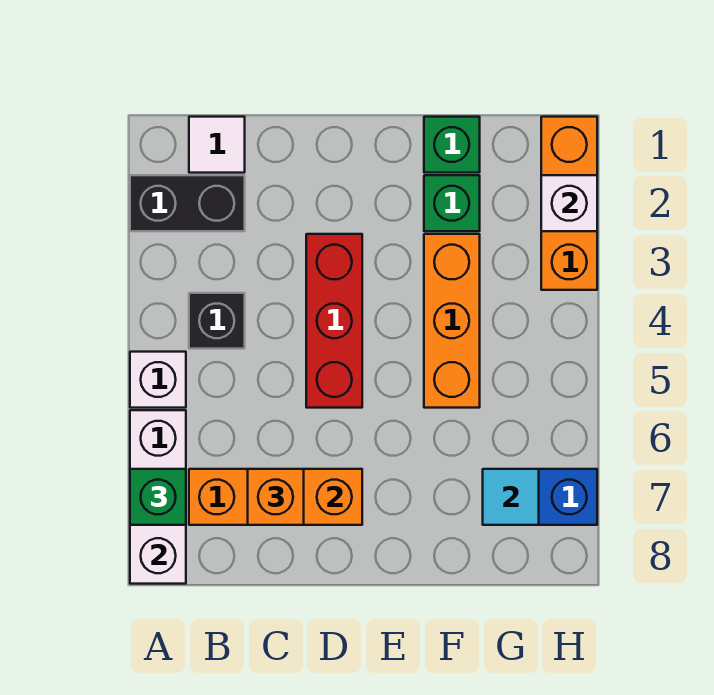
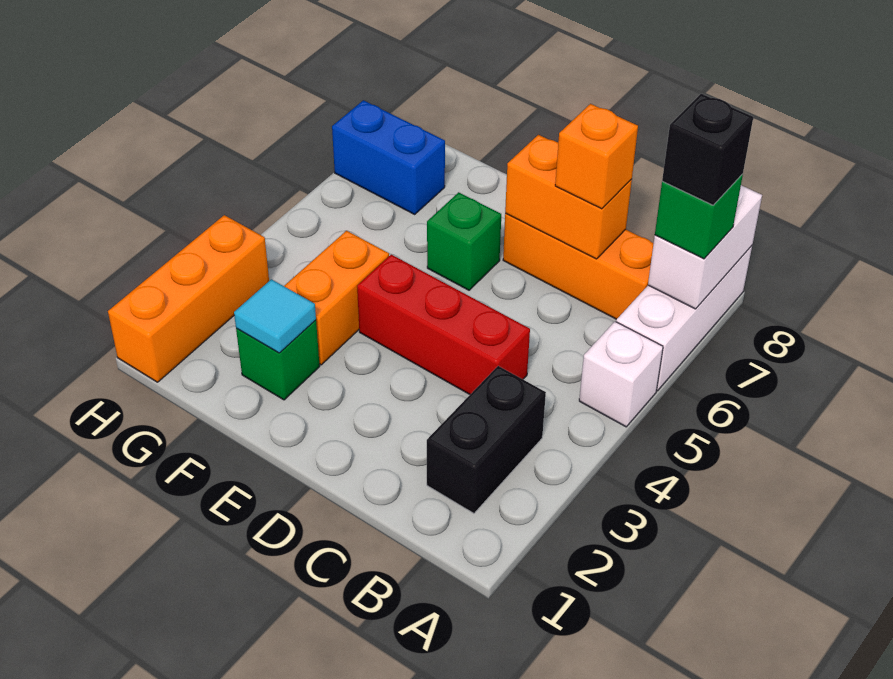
black 1x2 brick [130,175,245,231] -> black 1x2 brick turned to [427,366,546,513]
white 1x1 tile [189,117,245,173] -> none
black 1x1 brick [189,293,245,349] -> black 1x1 brick moved to [662,94,753,205]
red 1x3 brick [306,234,362,408] -> red 1x3 brick turned to [357,255,530,394]
green 1x1 brick [424,117,480,173] -> green 1x1 brick moved to [427,192,501,290]
orange 1x3 brick [424,234,480,408] -> orange 1x2 brick [284,231,389,365]
cyan 1x1 tile [483,469,539,525] -> cyan 1x1 tile moved to [234,279,316,353]
white 1x1 brick [541,175,597,231] -> none

